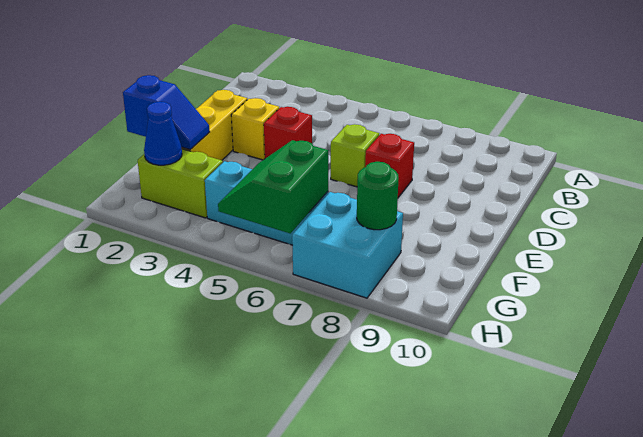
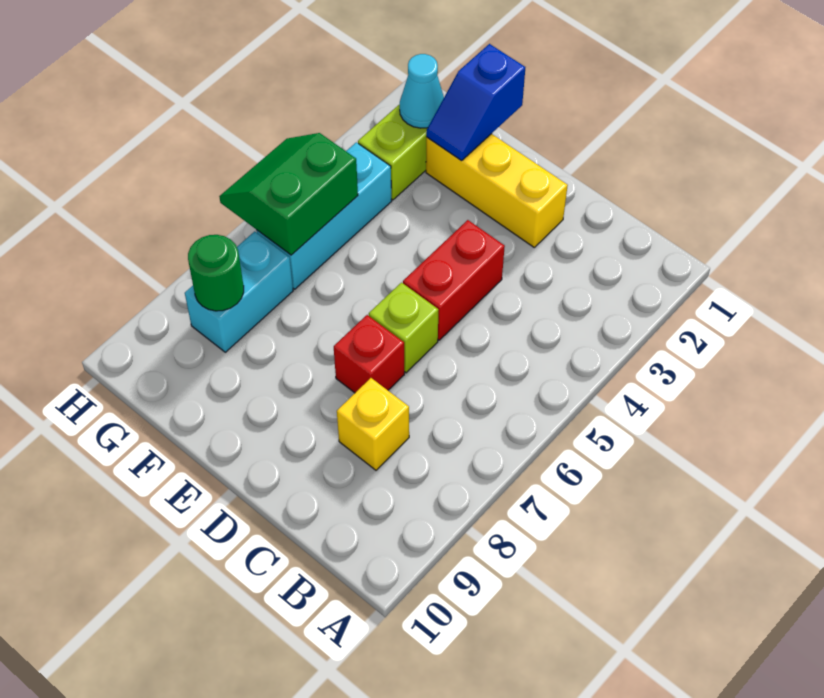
yellow 1x1 brick [231,98,279,160] -> yellow 1x1 brick moved to [337,378,409,470]
red 1x1 brick [264,107,312,158] -> red 1x2 brick [403,220,505,340]
blue 1x1 cone [144,102,182,165] -> cyan 1x1 cone [400,54,444,128]
green 2x2 slope [218,140,328,234] -> green 2x2 slope turned to [219,133,358,255]
cyan 2x2 brick [292,192,403,298] -> cyan 1x2 brick [185,231,293,352]

